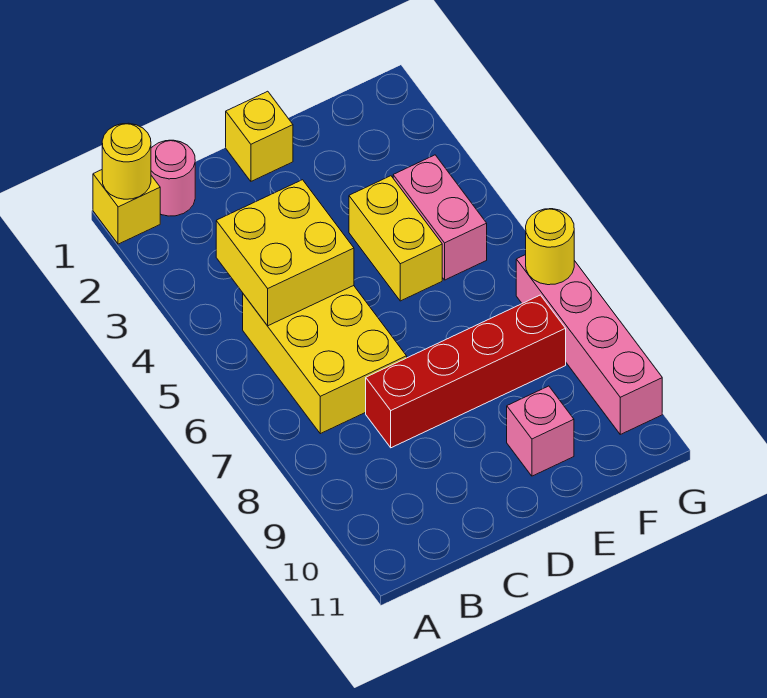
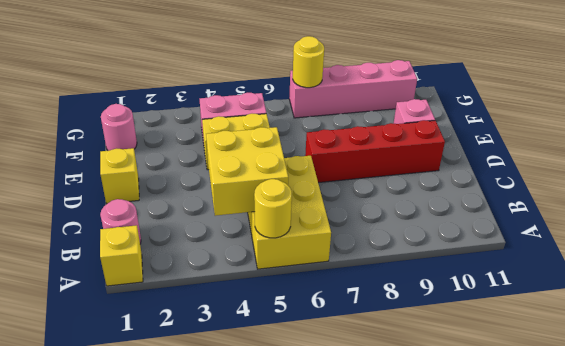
yellow 1x1 round brick [102,123,151,199] -> yellow 1x1 round brick moved to [254,179,292,238]
yellow 2x3 brick [243,286,407,434] -> yellow 2x3 brick turned to [248,156,331,269]
red 1x4 brick [366,295,566,448] -> red 1x4 brick turned to [305,120,445,183]
none -> pink 1x1 round brick [101,104,137,151]

